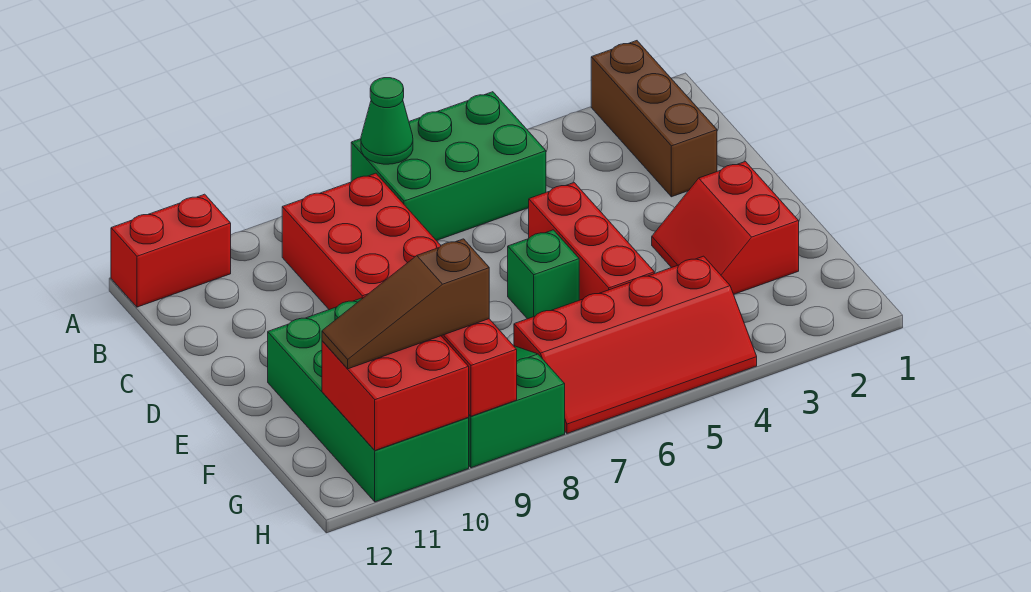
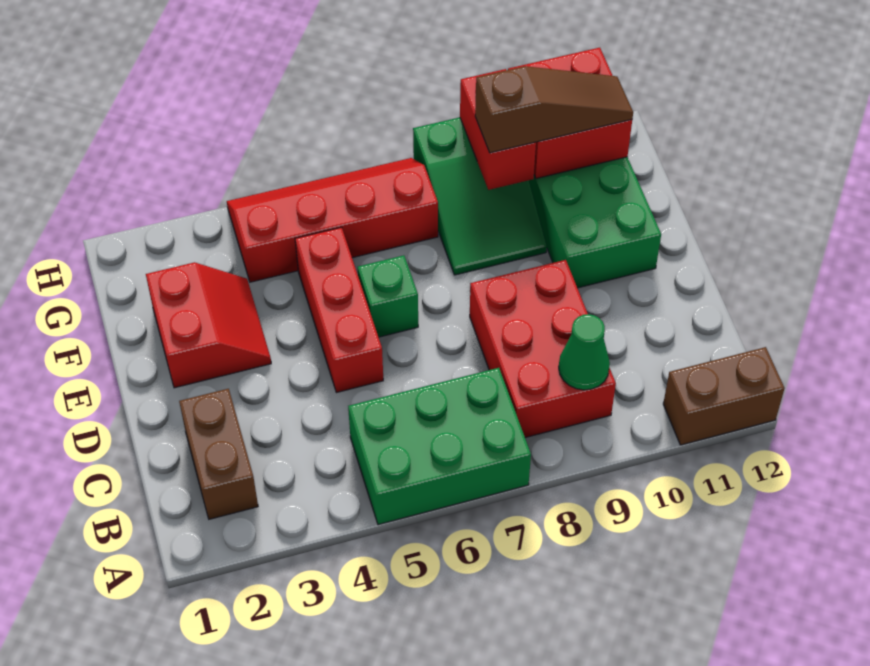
brown 1x3 brick [591,41,717,197] -> brown 1x2 brick [179,389,258,519]
green 1x1 cone [361,78,413,164] -> green 1x1 cone moved to [559,314,610,390]
red 1x2 brick [111,194,231,307] -> brown 1x2 brick [663,347,785,445]

